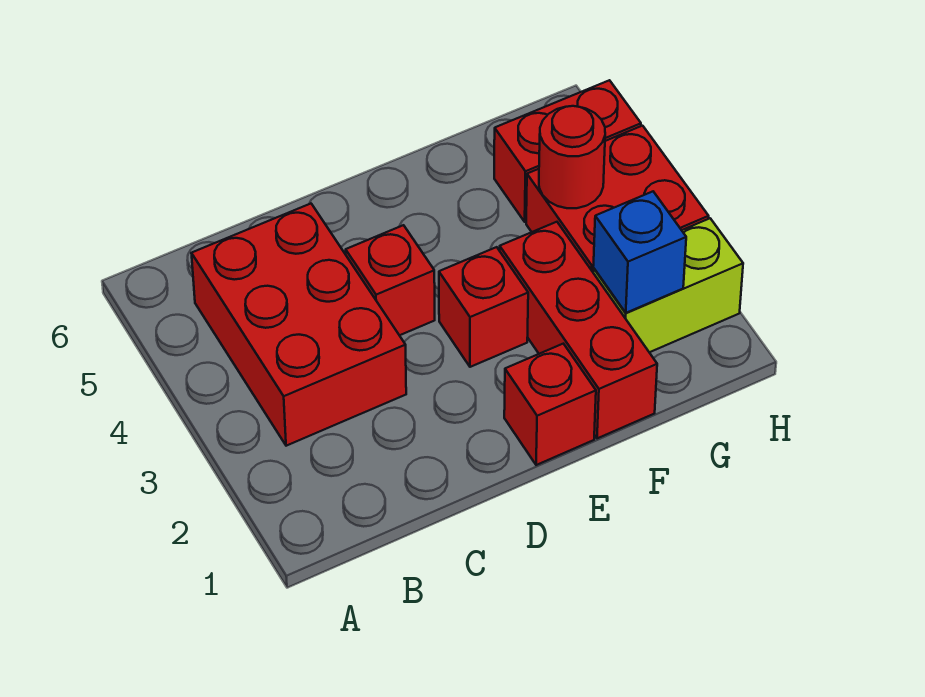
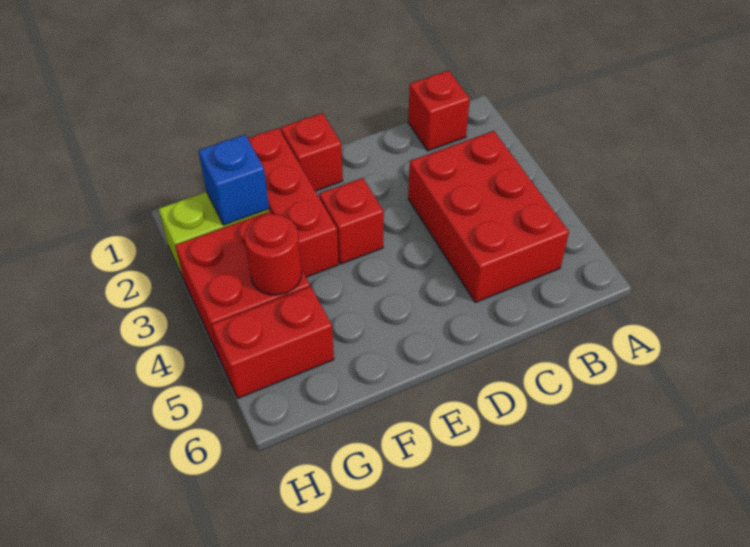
red 1x1 brick [346,225,435,335] -> red 1x1 brick moved to [408,71,470,151]

